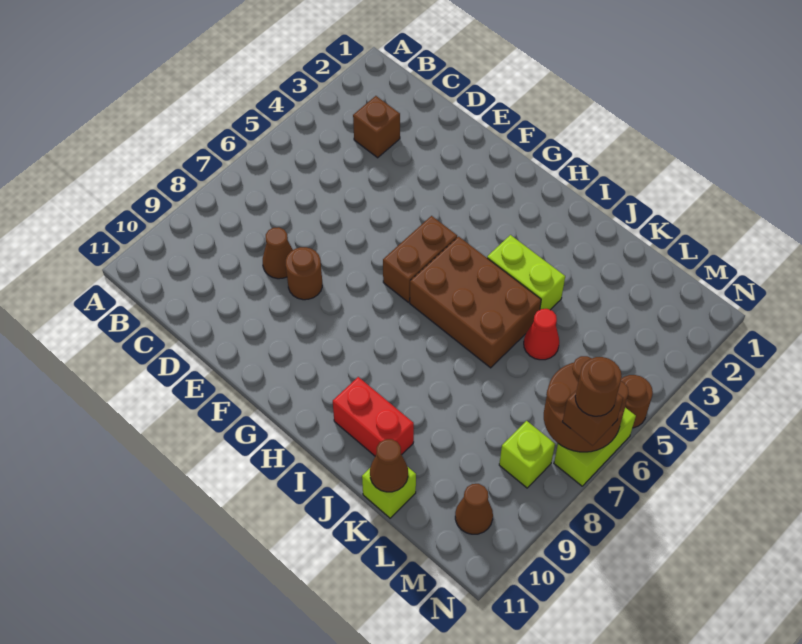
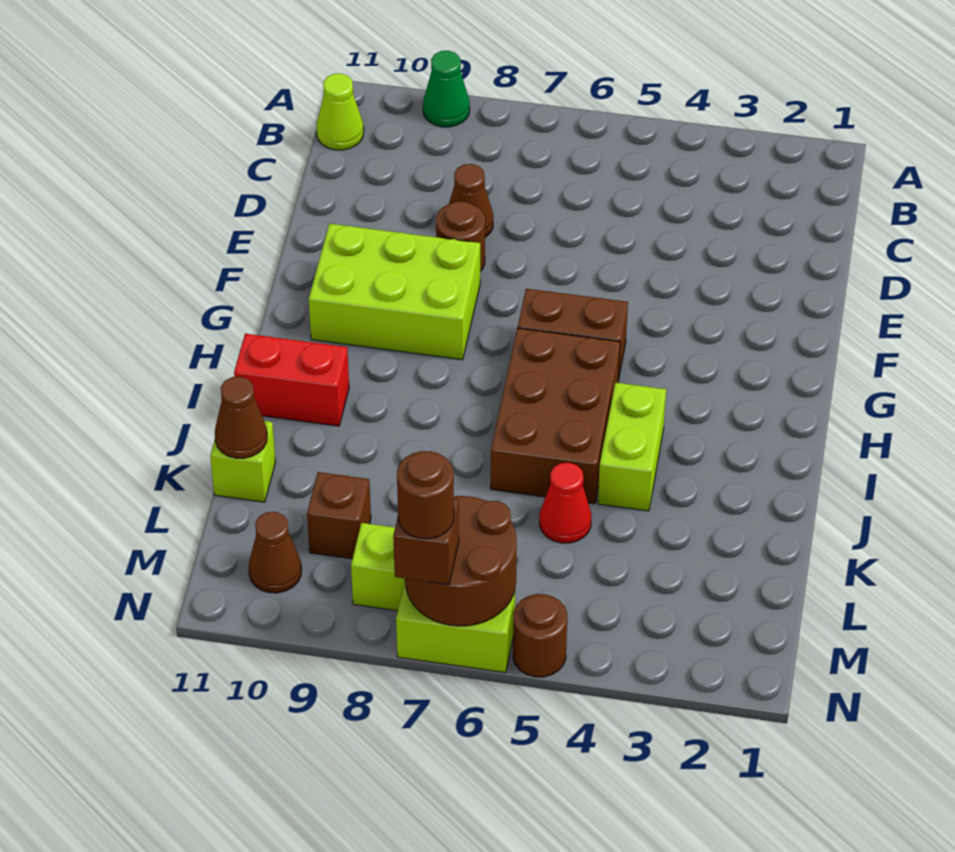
none -> green 1x1 cone [423,51,470,127]
none -> lime 1x1 cone [316,73,364,150]
brown 1x1 brick [353,96,400,158] -> brown 1x1 brick moved to [307,472,371,559]
none -> lime 2x3 brick [309,224,480,360]
red 1x2 brick [333,377,414,456] -> red 1x2 brick turned to [234,334,349,426]

